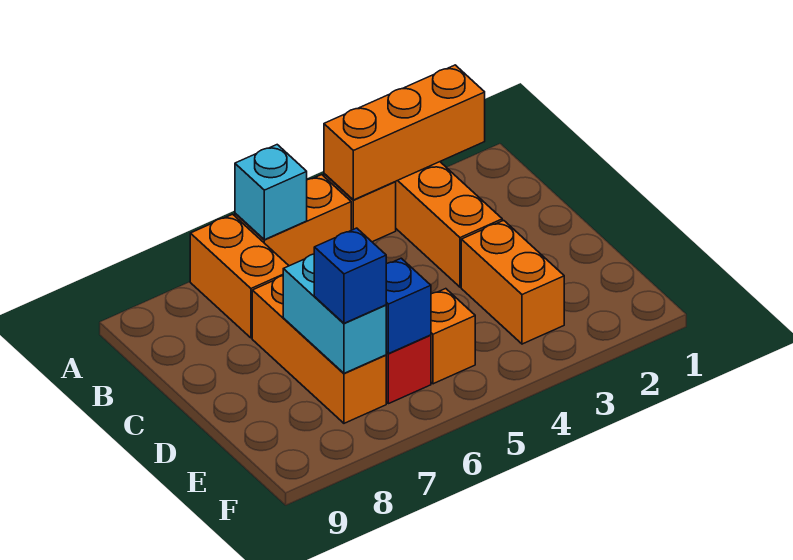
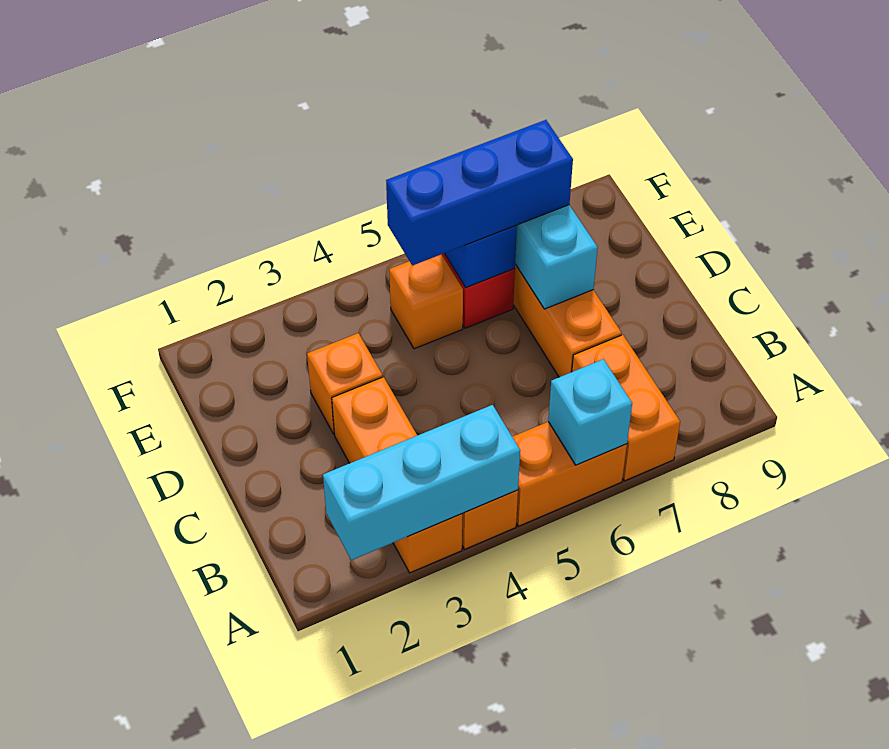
orange 1x3 brick [324,65,485,200] -> cyan 1x3 brick [323,405,520,560]
orange 1x2 brick [461,220,564,344] -> orange 1x1 brick [307,333,383,434]
blue 1x1 brick [314,228,386,323] -> blue 1x3 brick [386,120,573,265]

